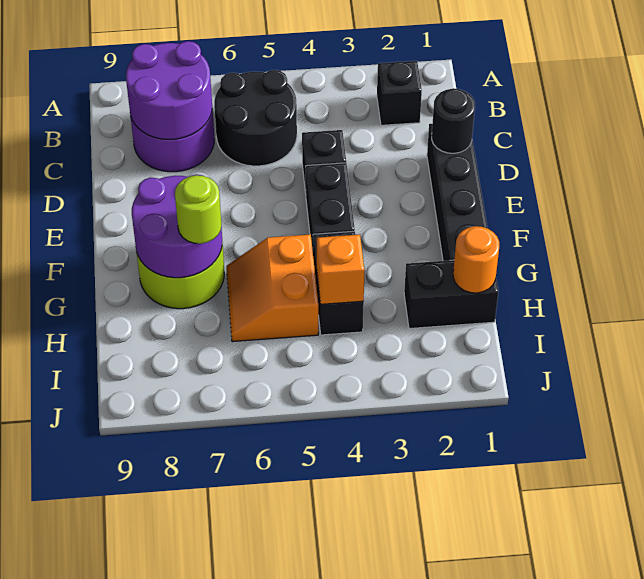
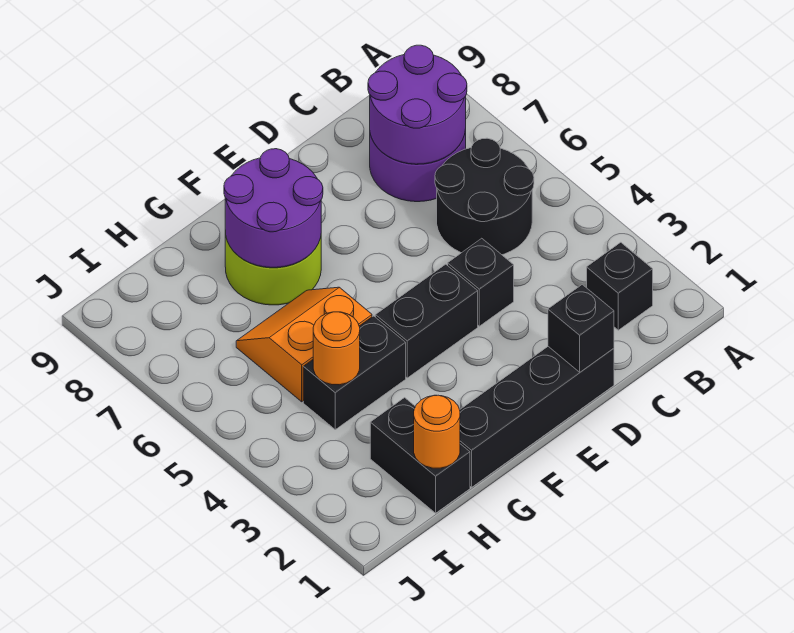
black 1x1 round brick [432,88,475,153] -> black 1x1 brick [548,285,614,372]
lime 1x1 round brick [175,175,221,244] -> none
orange 1x1 brick [317,235,365,304] -> orange 1x1 round brick [313,312,360,385]

